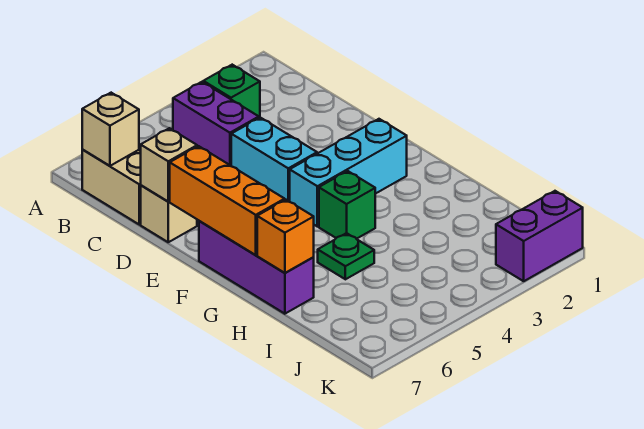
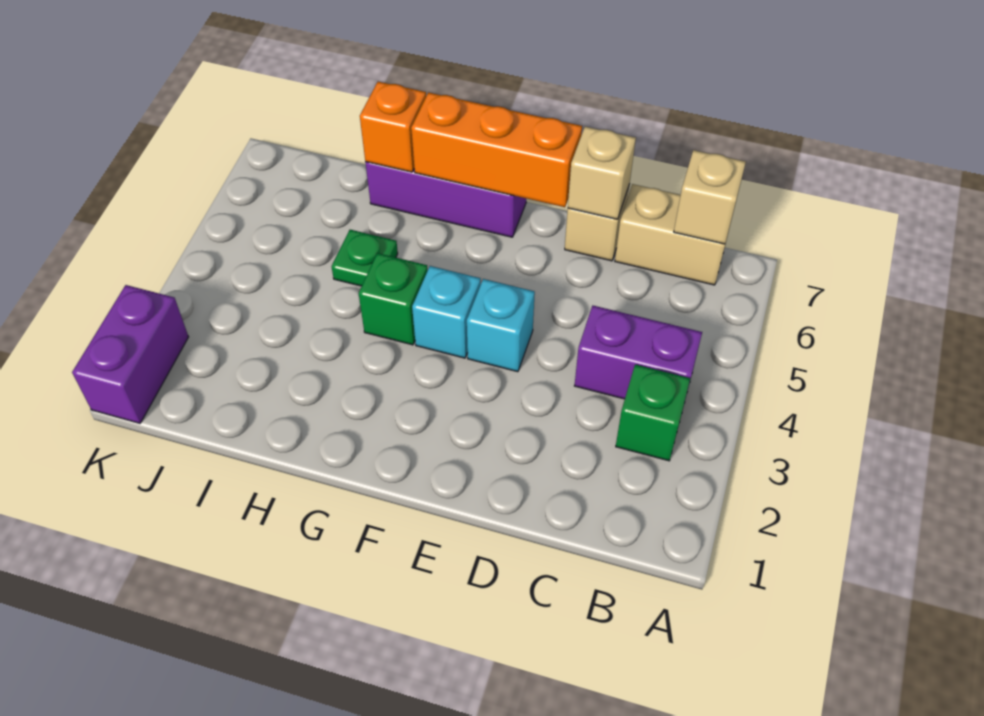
cyan 1x2 brick [231,118,317,202] -> cyan 1x1 brick [467,279,535,372]
cyan 1x3 brick [290,119,407,226] -> cyan 1x1 brick [412,266,481,358]

